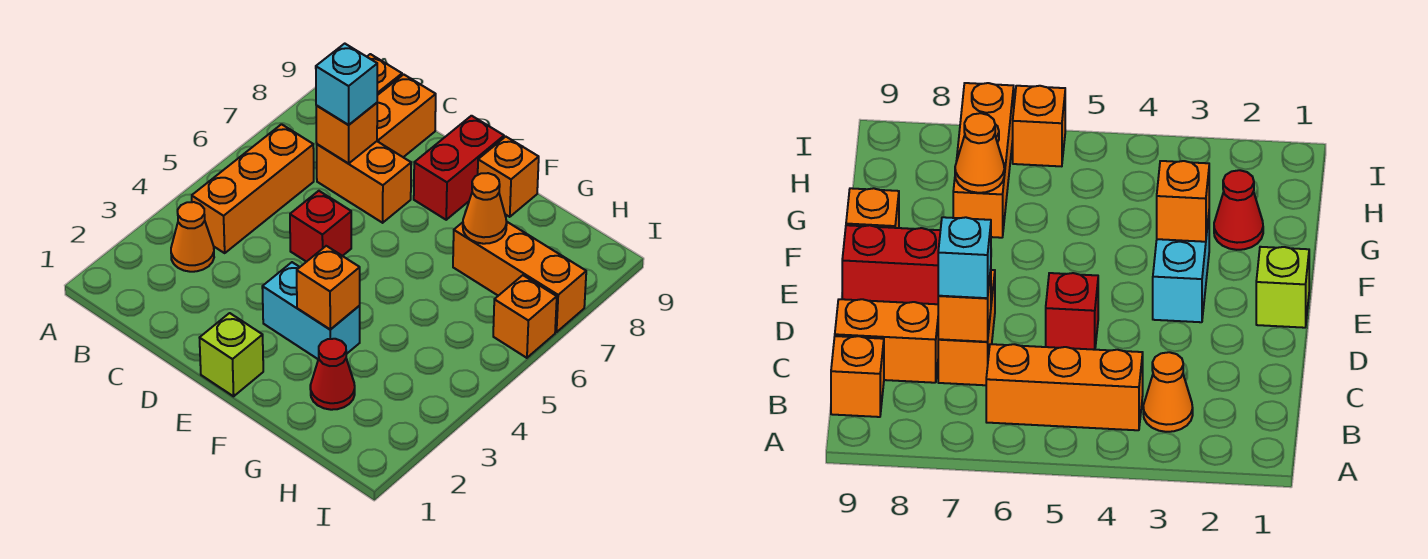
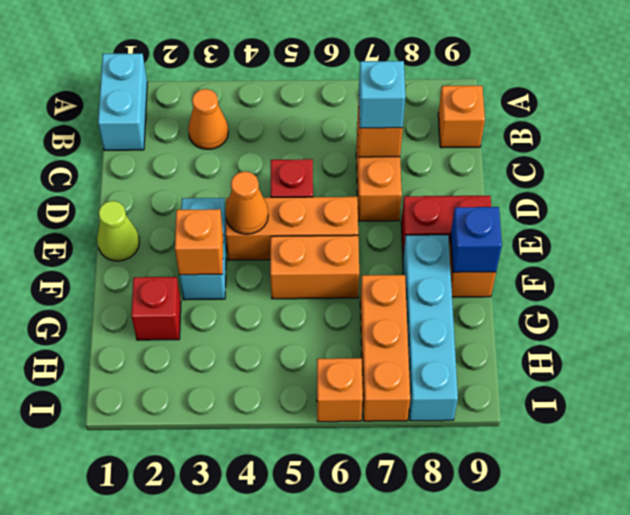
none -> cyan 1x2 brick [98,54,147,150]
orange 1x3 brick [192,124,314,253] -> orange 1x3 brick moved to [226,197,358,260]
orange 1x2 brick [377,74,436,157] -> orange 1x2 brick moved to [270,235,359,299]
lime 1x1 brick [200,313,263,396] -> lime 1x1 cone [97,201,139,261]
none -> cyan 1x4 brick [403,235,458,421]
none -> blue 1x1 brick [451,207,502,272]
red 1x1 cone [310,339,355,410] -> red 1x1 brick [131,277,181,340]
orange 1x1 cone [463,173,507,244] -> orange 1x1 cone moved to [225,171,268,234]

